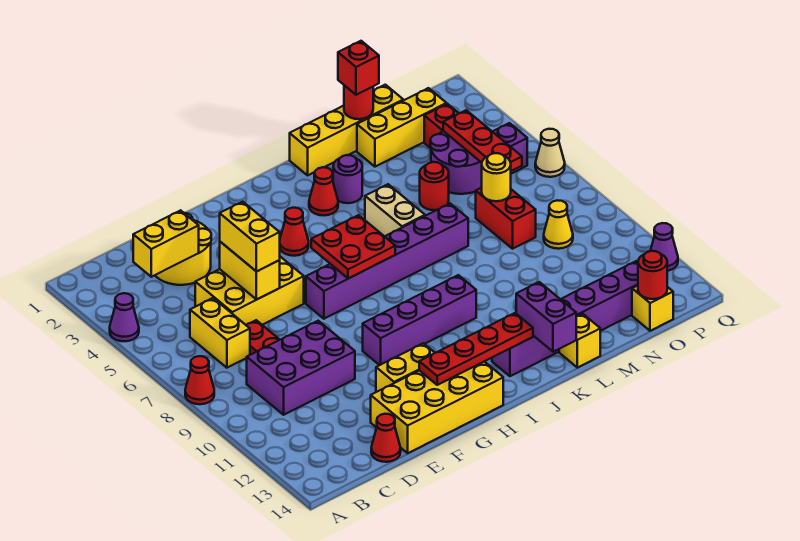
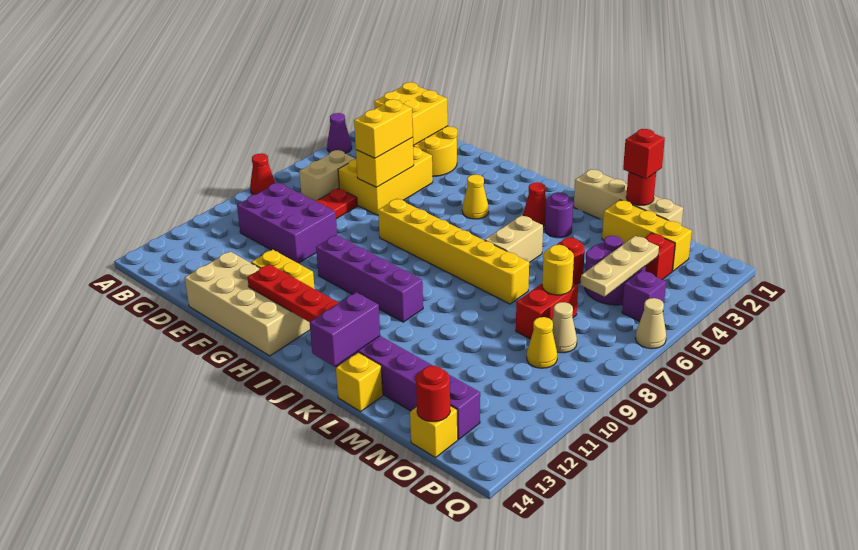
yellow 1x2 brick [133,210,199,277] -> yellow 2x2 brick [374,82,448,145]
yellow 1x2 brick [190,298,250,368] -> tan 1x2 brick [299,150,355,201]
yellow 2x3 brick [195,257,304,325] -> yellow 2x3 brick turned to [338,147,433,215]
red 1x1 cone [371,414,401,462] -> none
yellow 2x4 brick [371,362,503,453] -> tan 2x4 brick [185,252,310,356]
purple 1x6 brick [306,204,468,319] -> yellow 1x6 brick [378,199,529,304]
red 1x1 cone [280,208,309,256] -> yellow 1x1 cone [462,175,489,219]
red 2x2 plate [311,215,395,279] -> none
yellow 1x4 brick [290,85,403,175] -> tan 1x4 brick [574,169,683,225]
red 1x3 plate [443,110,522,171] -> tan 1x3 plate [580,236,659,297]
none -> tan 1x1 cone [552,302,577,353]
purple 1x1 cone [650,223,678,271] -> none

